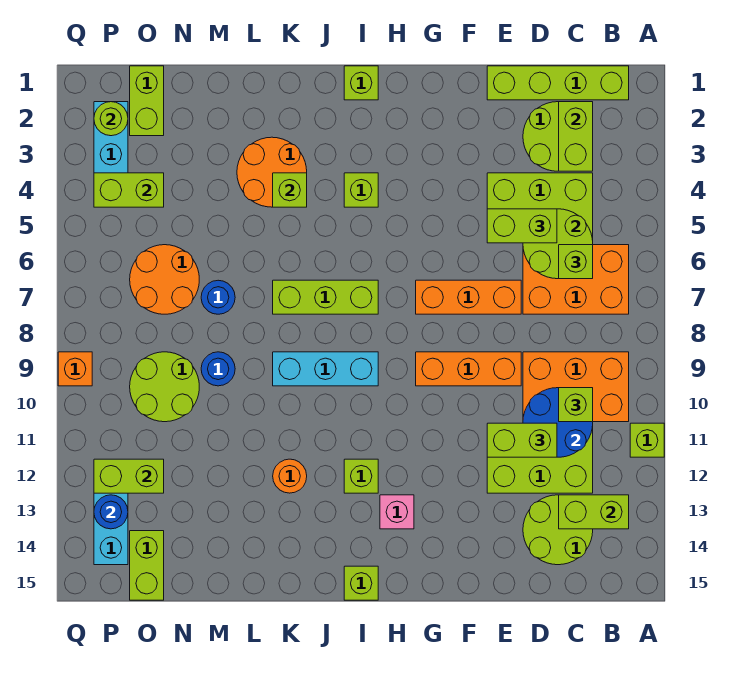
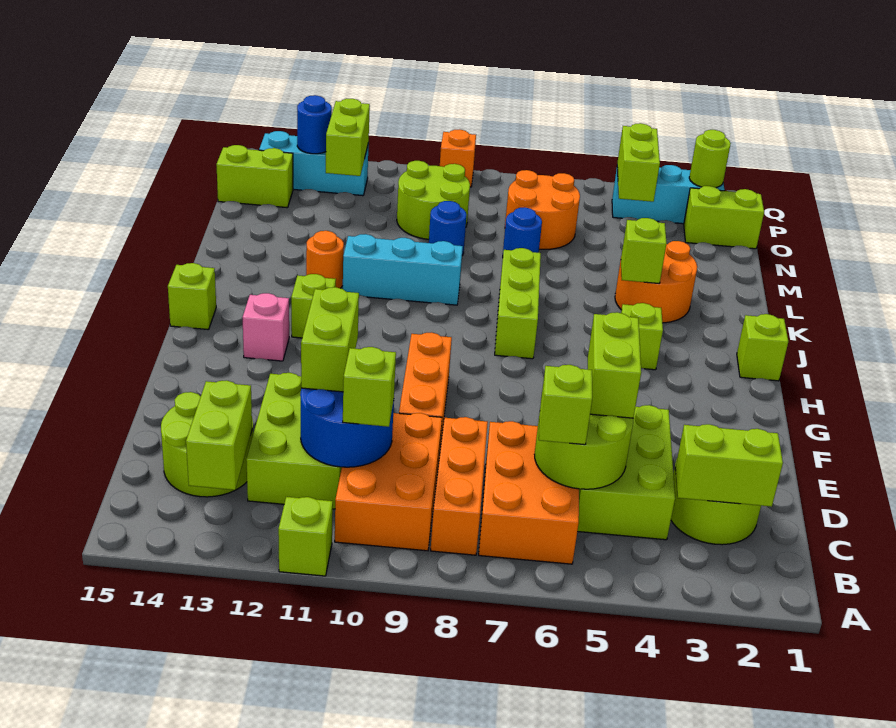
lime 1x4 brick [487,66,629,100] -> none
orange 1x3 brick [416,280,521,314] -> orange 1x3 brick moved to [431,417,488,555]
cyan 1x3 brick [273,352,378,386] -> cyan 1x3 brick turned to [343,234,463,305]

